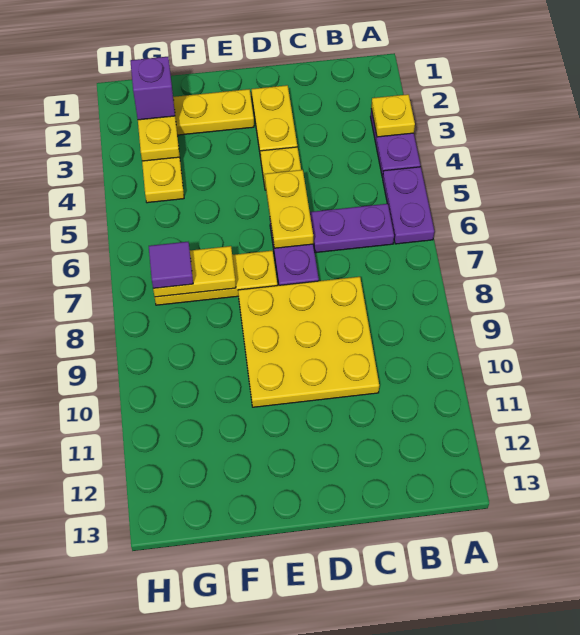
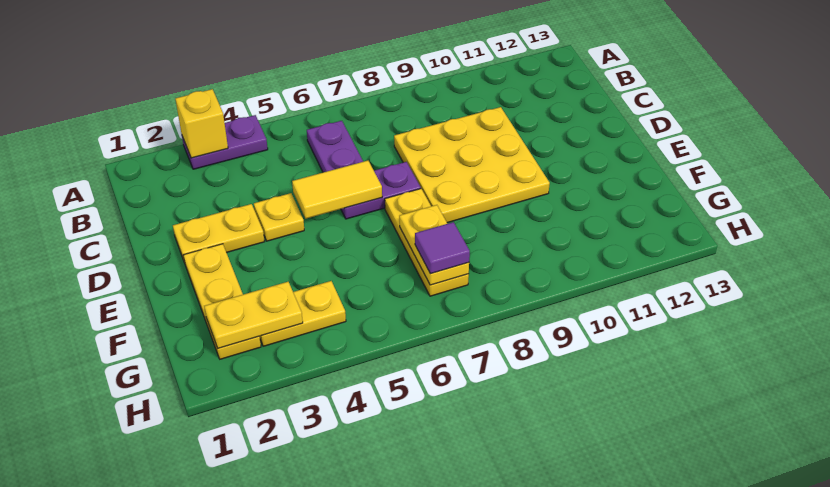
yellow 1x1 plate [371,94,415,137] -> yellow 1x1 brick [175,89,228,158]
purple 1x2 plate [383,167,434,244] -> none
yellow 1x2 plate [265,170,313,248] -> yellow 1x2 tile [292,161,382,219]
purple 1x1 brick [130,57,175,120] -> none

